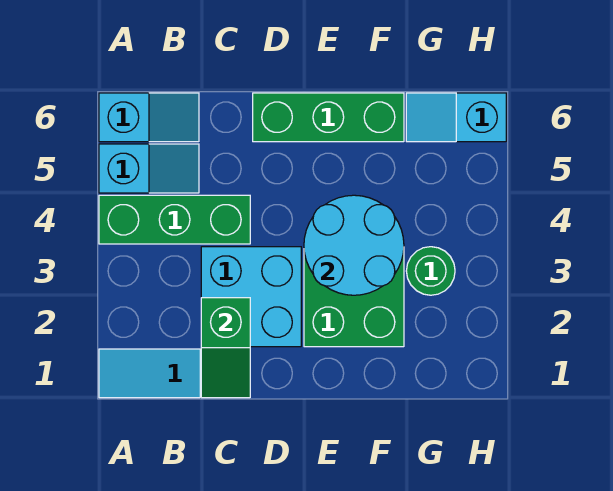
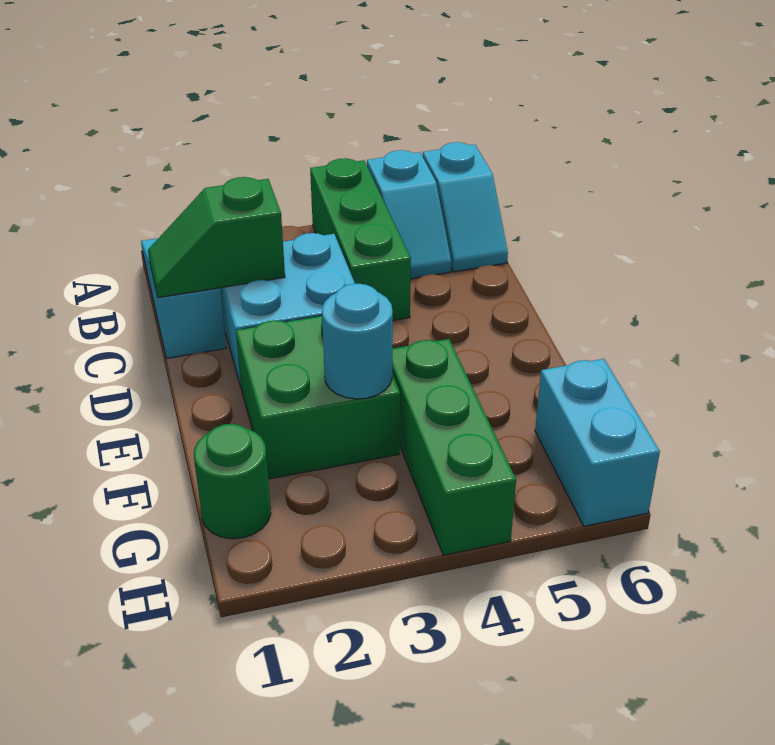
green 1x3 brick [253,93,404,142] -> green 1x3 brick moved to [392,339,516,555]
cyan 2x2 round brick [304,195,404,295] -> cyan 1x1 round brick [322,284,393,399]
green 1x1 round brick [406,247,455,295] -> green 1x1 round brick moved to [194,424,271,539]
cyan 1x2 slope [406,93,506,142] -> cyan 1x2 brick [535,359,660,526]

